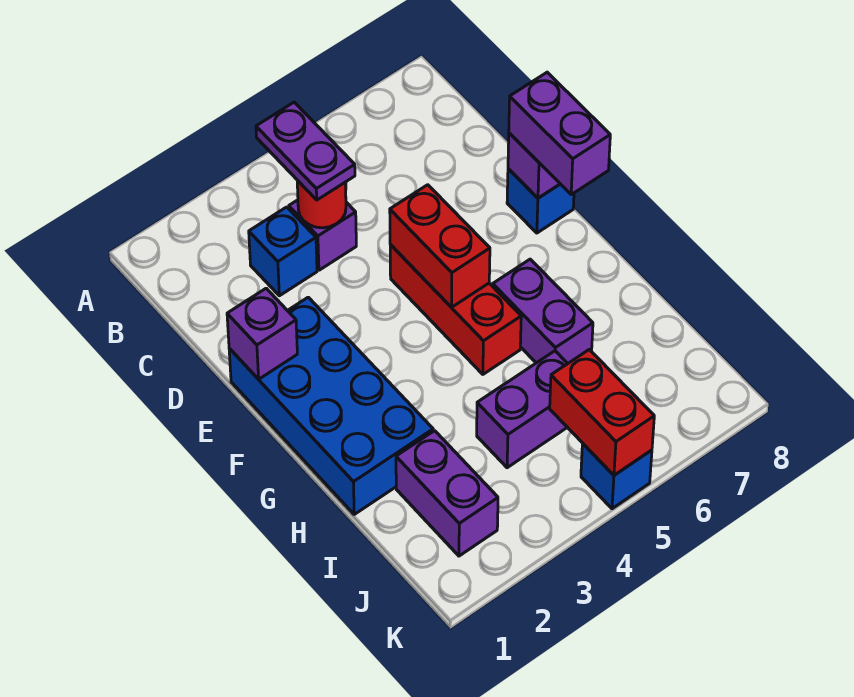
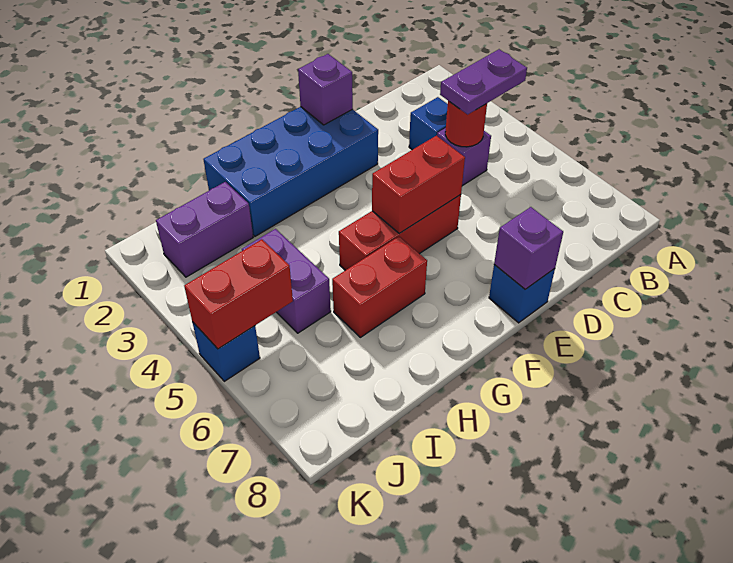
purple 1x2 brick [509,72,610,194] -> none
purple 1x2 brick [493,259,593,363] -> red 1x2 brick [332,237,427,337]

